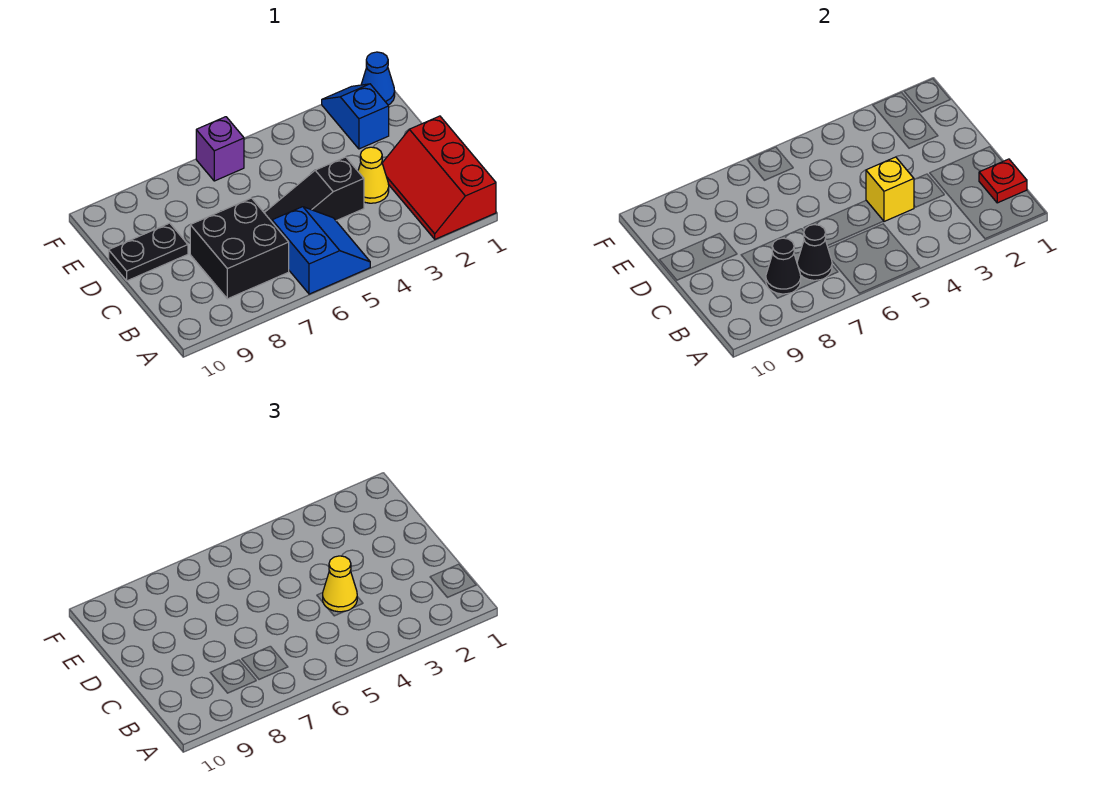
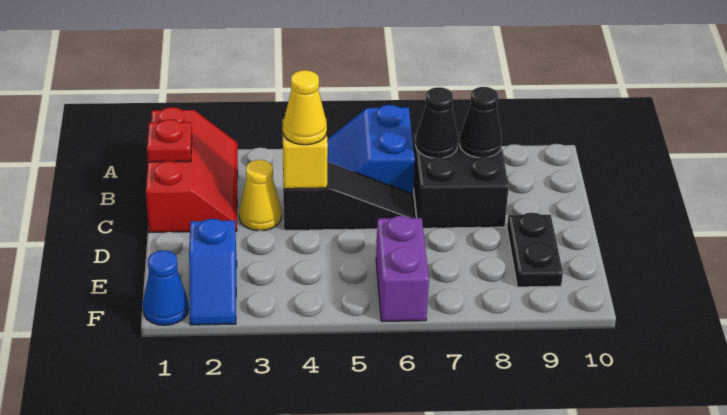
black 1x2 plate [109,223,188,281] -> black 1x2 plate turned to [507,213,563,287]
purple 1x1 brick [196,117,244,181] -> purple 1x2 brick [376,216,429,322]

